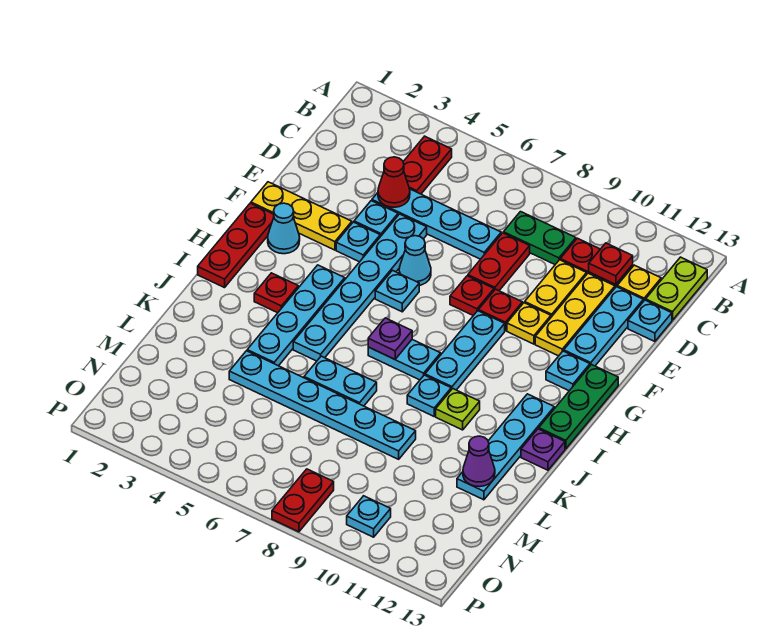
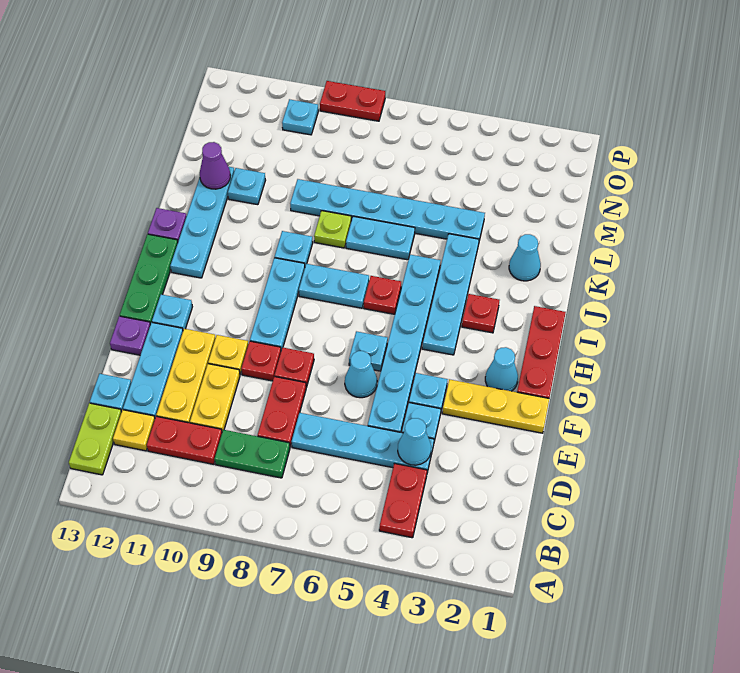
red 1x1 plate [589,243,633,285] -> red 1x1 plate moved to [364,276,401,314]
red 1x1 cone [378,157,410,207] -> cyan 1x1 cone [398,418,431,465]
purple 1x1 plate [368,318,412,359] -> purple 1x1 plate moved to [110,316,150,355]
lime 1x1 plate [436,389,480,430] -> lime 1x1 plate moved to [314,211,351,248]
none -> cyan 1x1 cone [509,234,541,281]
none -> cyan 1x1 plate [228,168,266,205]
red 1x2 plate [272,469,334,532] -> red 1x2 plate turned to [320,81,385,121]

